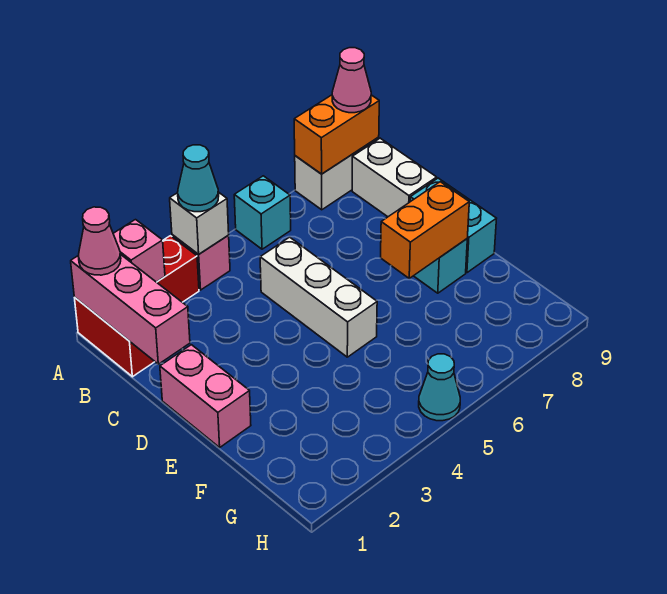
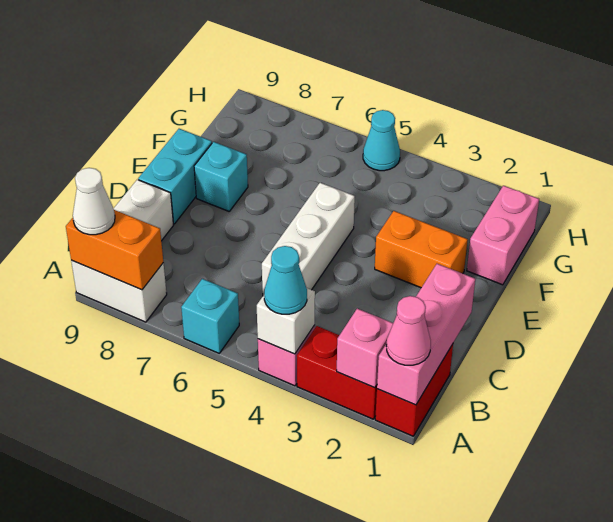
pink 1x1 cone [332,48,371,113] -> white 1x1 cone [73,168,115,235]
pink 1x2 brick [160,345,251,447] -> pink 1x2 brick moved to [467,186,539,285]
orange 1x2 brick [381,182,469,278] -> orange 1x2 brick moved to [375,211,468,288]

